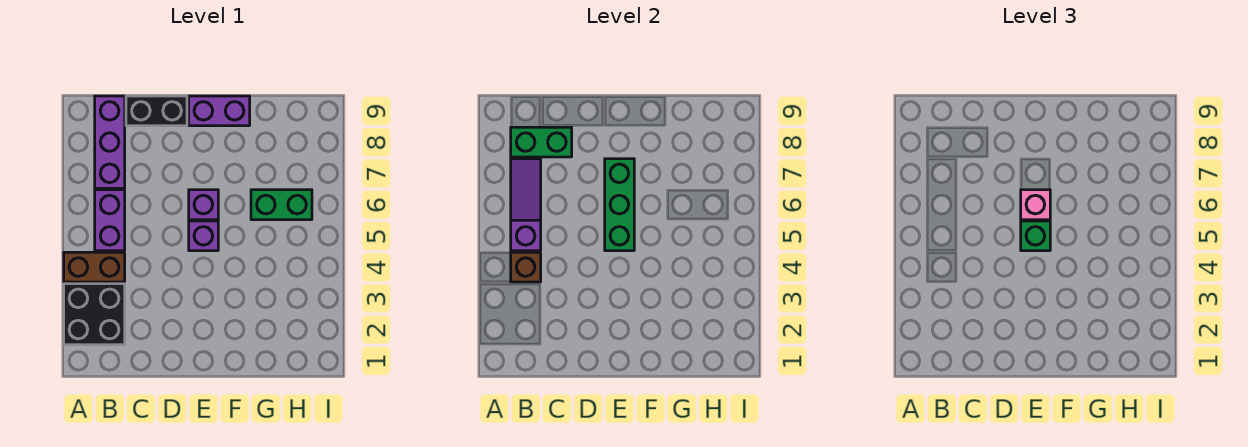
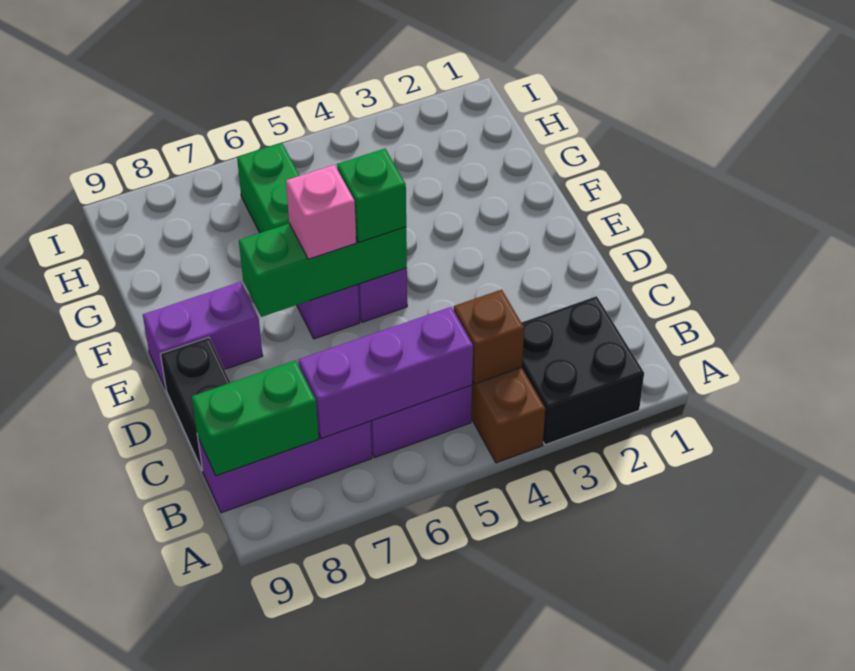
purple 1x3 slope [511,159,541,251] -> purple 1x3 brick [299,307,473,438]
green 1x2 brick [511,127,572,157] -> green 1x2 brick turned to [192,360,319,476]
purple 1x2 brick [189,96,250,126] -> purple 1x2 brick turned to [143,282,263,389]

